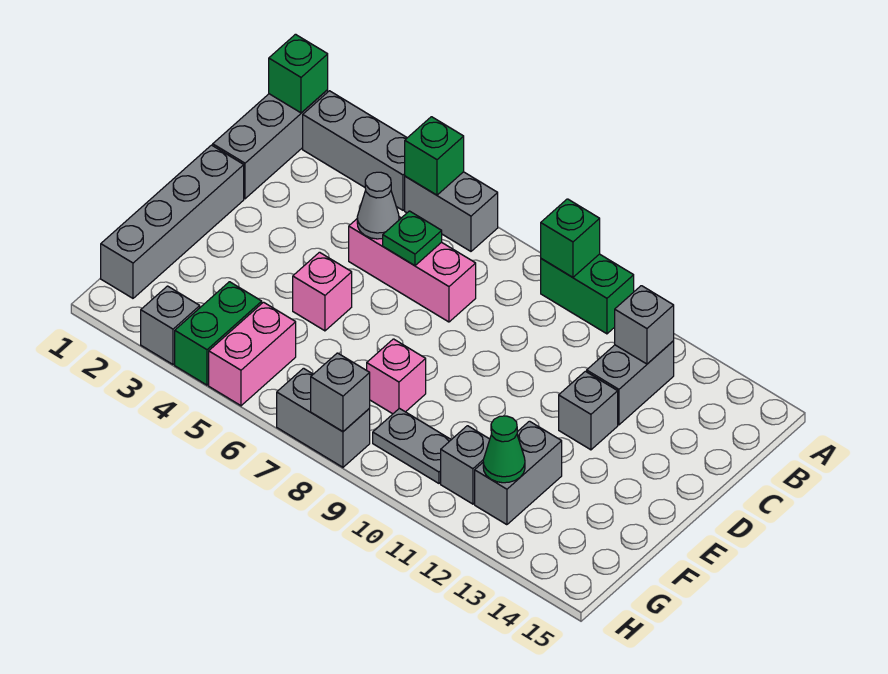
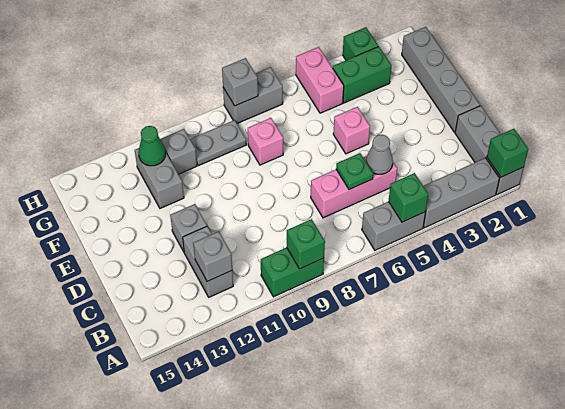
green 1x2 brick [175,282,262,385] -> green 1x2 brick turned to [333,46,392,103]
grey 1x1 brick [141,286,200,364] -> green 1x1 brick [343,27,378,60]

